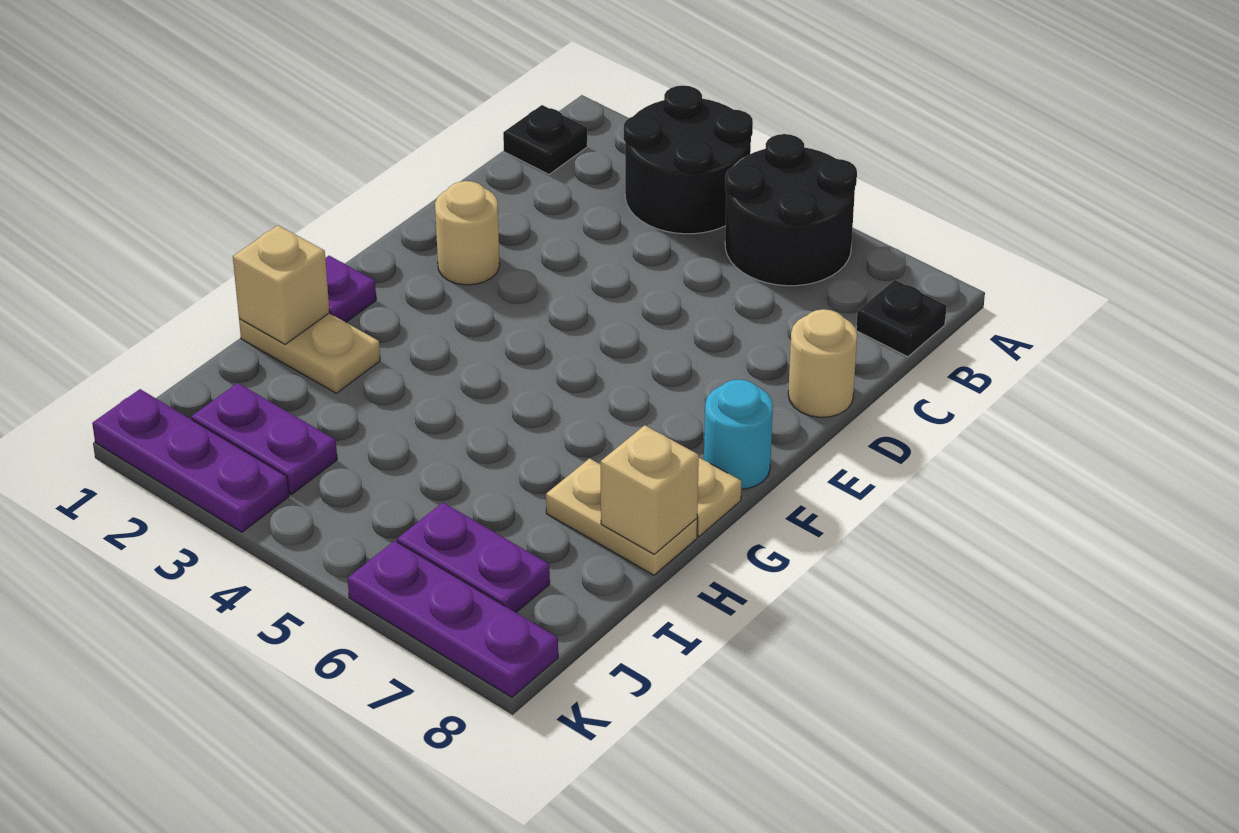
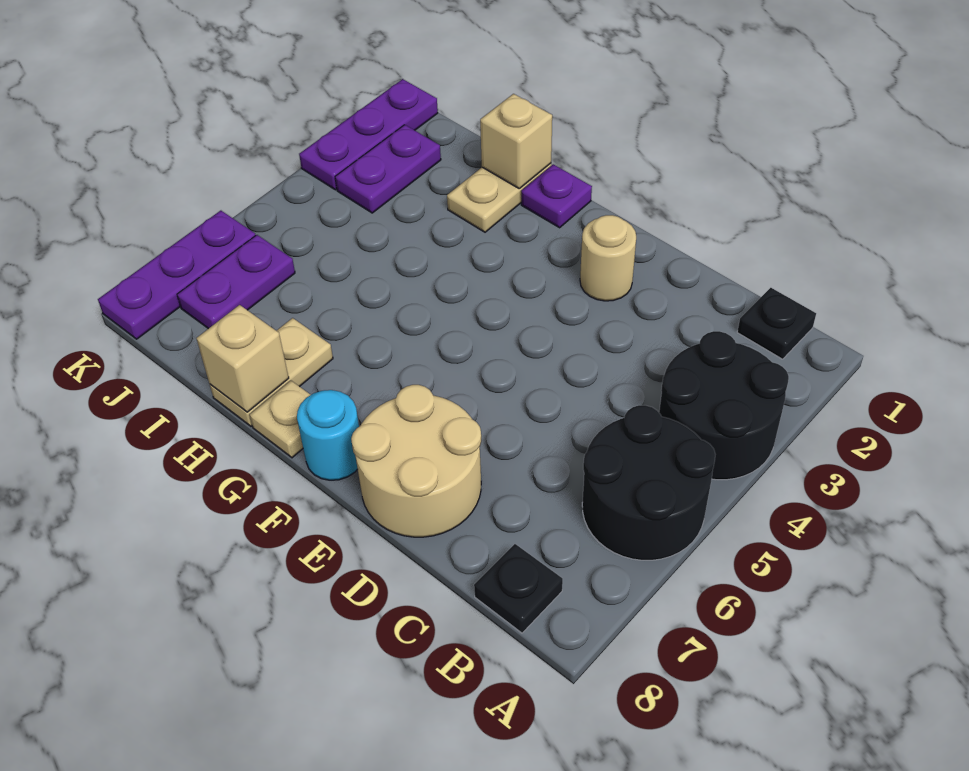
tan 1x1 round brick [788,309,857,417] -> tan 2x2 round brick [351,385,481,537]

